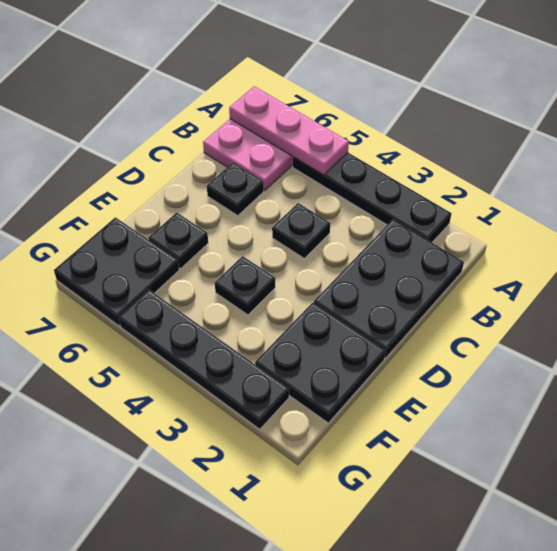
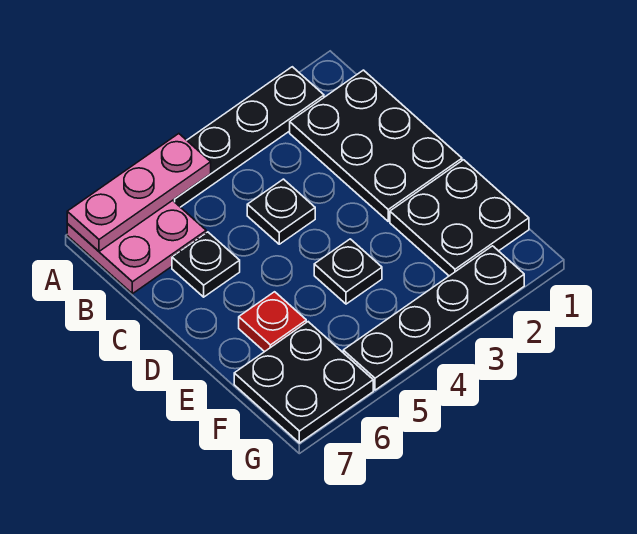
black 1x1 plate [149,213,208,269] -> red 1x1 plate [239,292,306,352]

